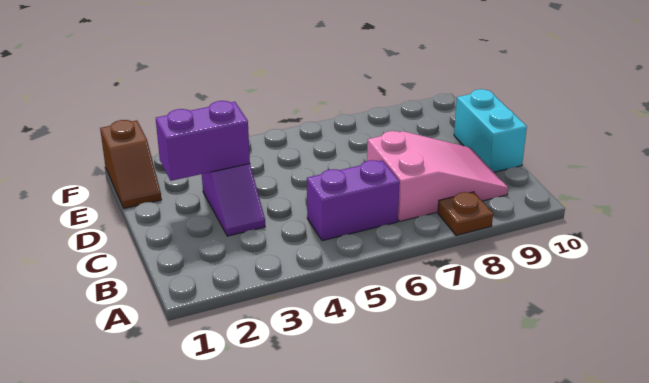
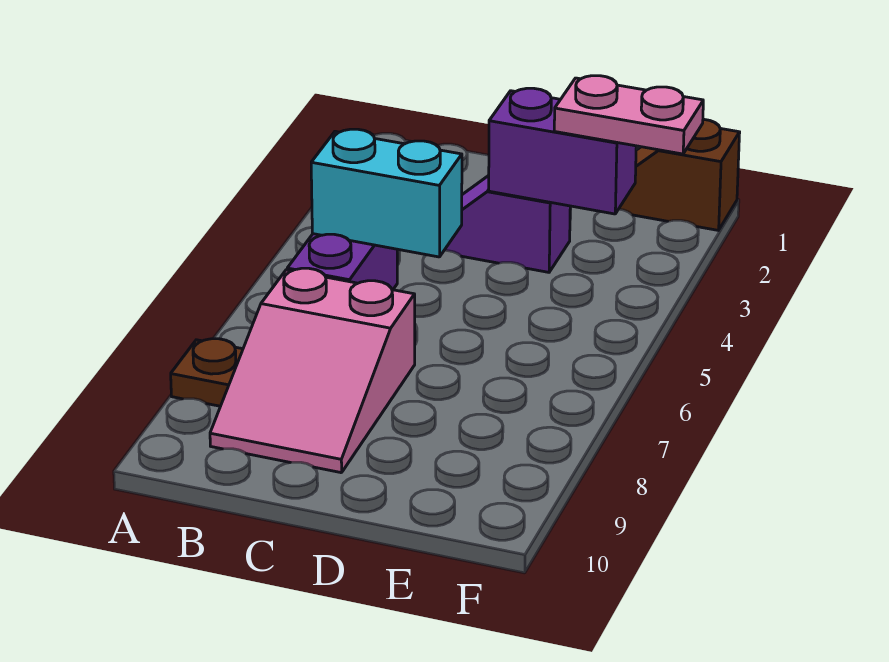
cyan 1x2 brick [454,89,527,172] -> cyan 1x2 brick moved to [311,129,462,257]
purple 1x2 brick [156,101,250,181] -> purple 1x2 brick turned to [489,88,636,214]
none -> pink 1x2 plate [554,76,703,154]

